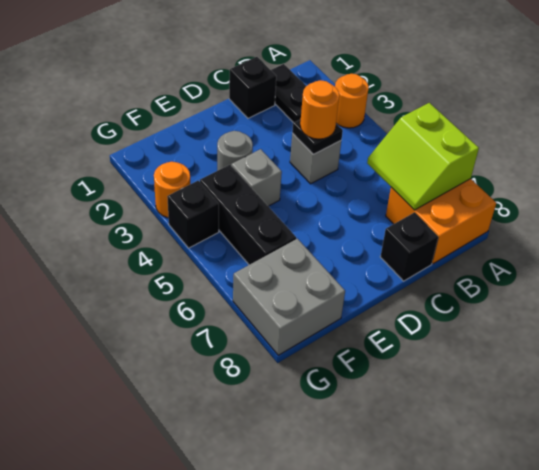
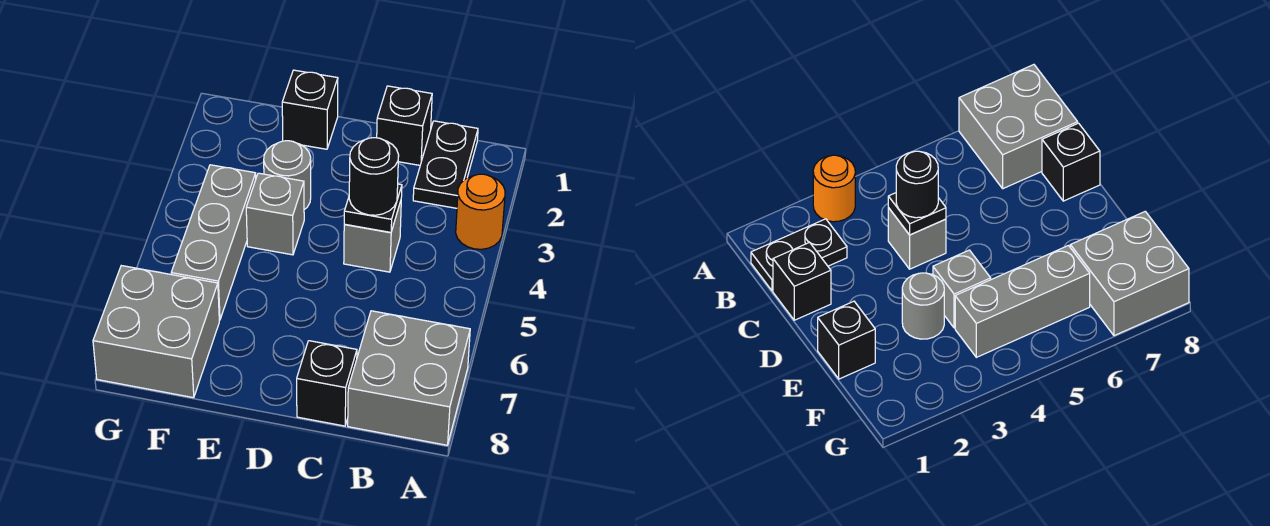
lime 2x2 slope [367,103,479,210] -> none
orange 2x2 brick [386,179,496,264] -> grey 2x2 brick [348,311,470,445]
orange 1x1 round brick [300,80,339,139] -> black 1x1 round brick [349,138,399,215]
black 1x3 brick [200,165,296,265] -> grey 1x3 brick [171,165,256,320]
orange 1x1 round brick [154,162,190,218] -> none
black 1x1 brick [167,181,219,248] -> black 1x1 brick moved to [282,70,338,149]

